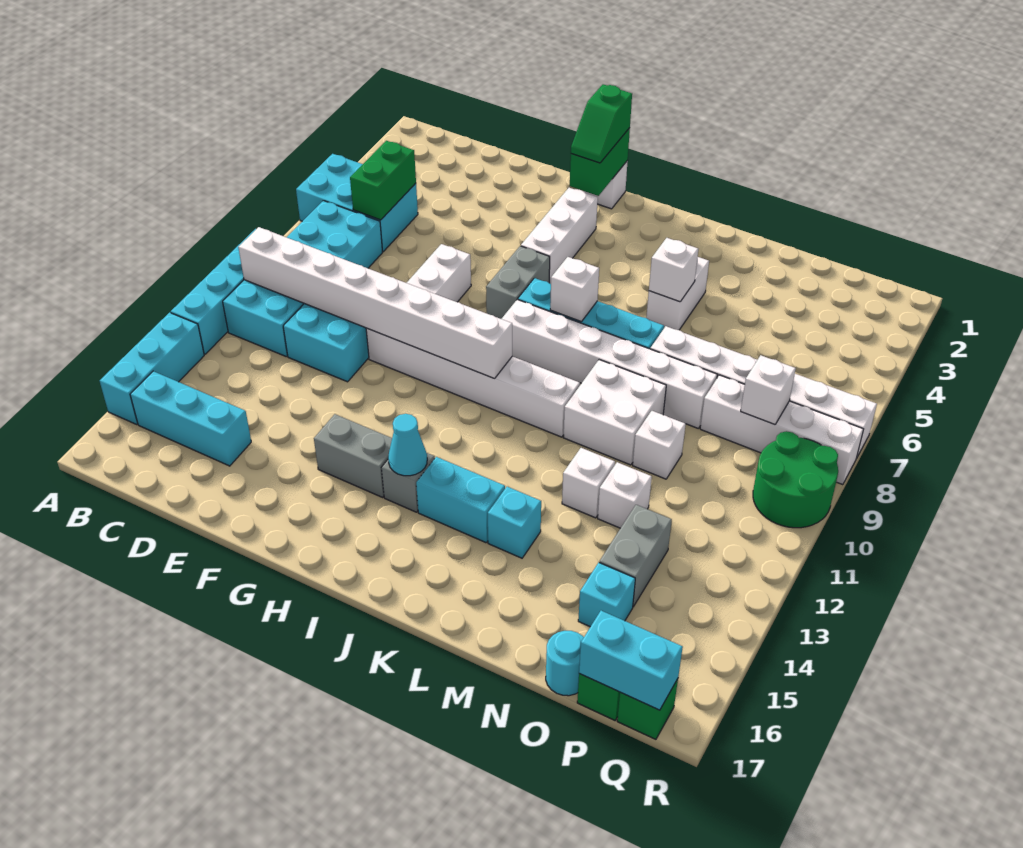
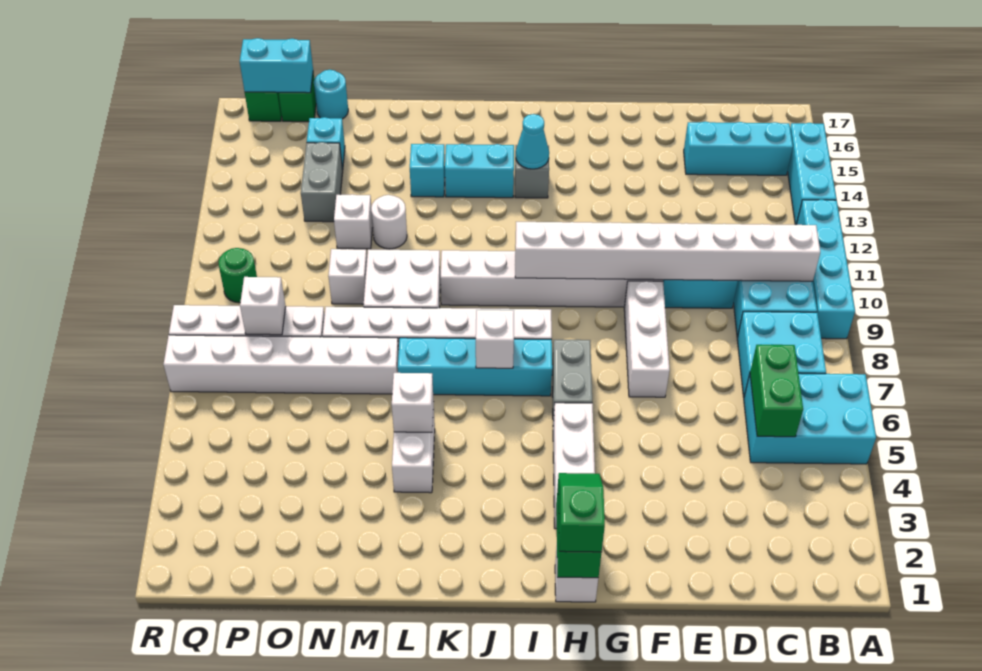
grey 1x2 brick [314,414,392,497] -> none
white 1x1 brick [562,448,615,518] -> white 1x1 round brick [371,195,407,249]
green 2x2 round brick [753,431,838,528] -> green 1x1 round brick [218,248,257,303]

